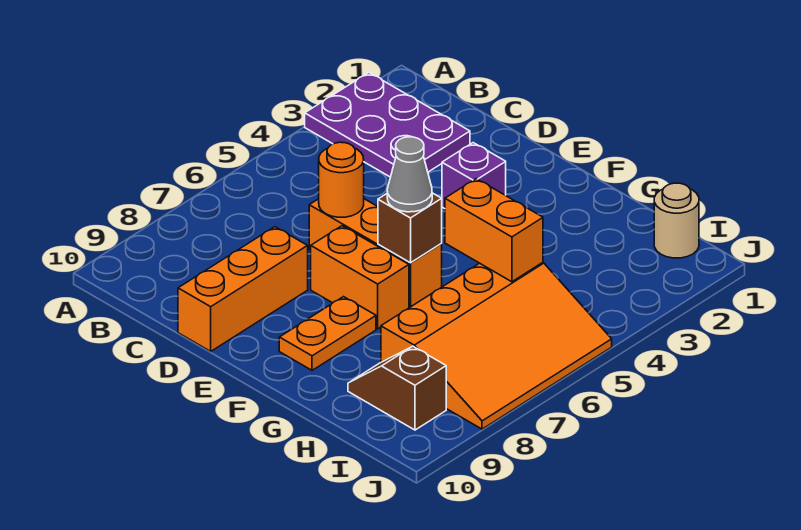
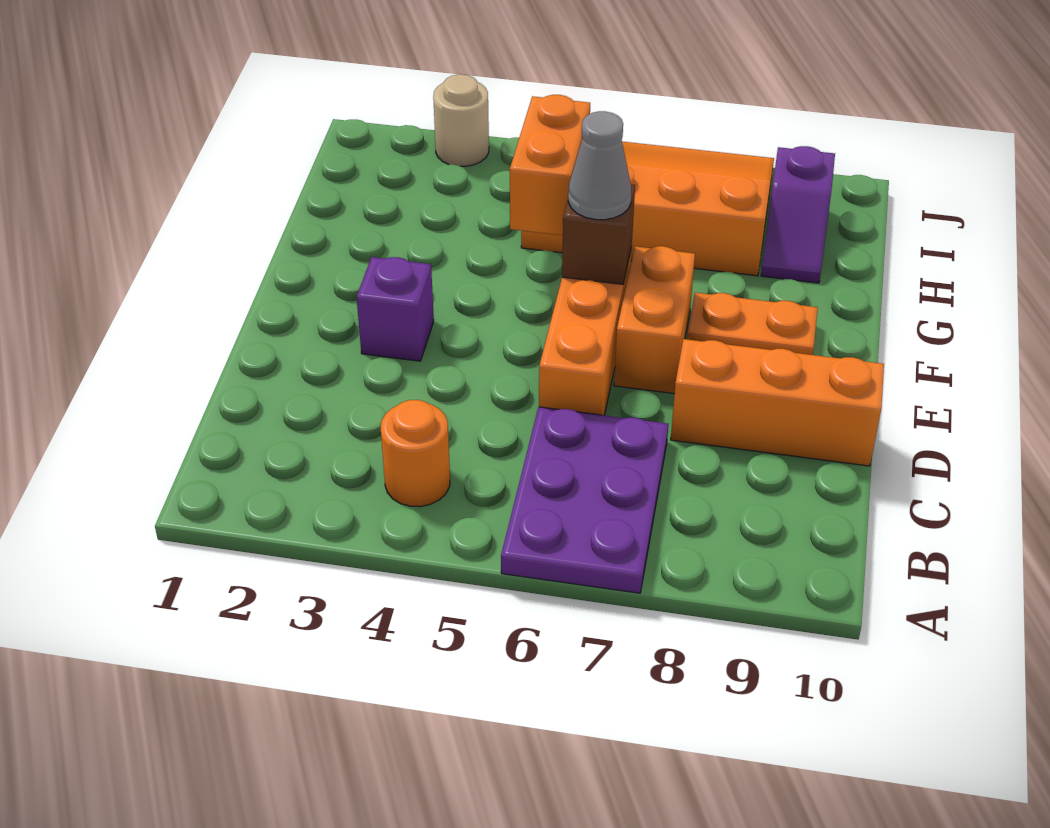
purple 2x3 plate [305,72,470,177] -> purple 2x3 plate moved to [501,407,668,593]
orange 1x1 round brick [319,142,364,217] -> orange 1x1 round brick moved to [381,400,450,507]
brown 1x2 slope [348,346,446,430] -> purple 1x2 slope [761,146,835,283]
tan 1x1 round brick [654,183,699,258] -> tan 1x1 round brick moved to [433,74,489,166]

